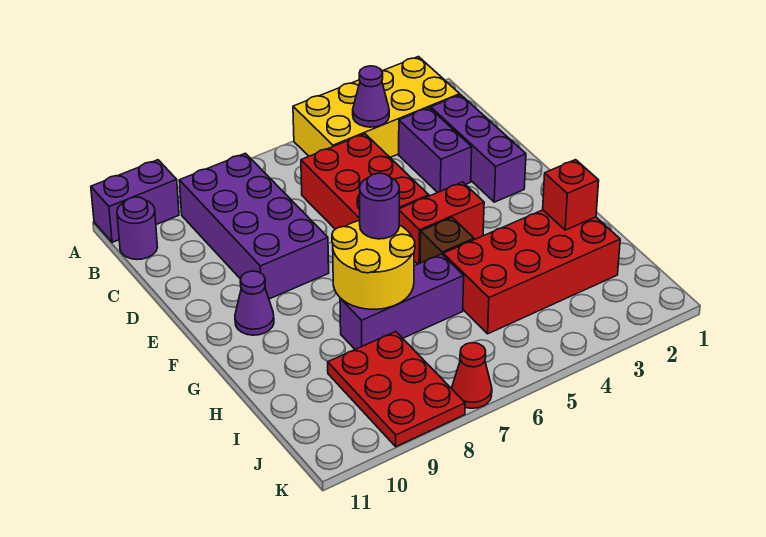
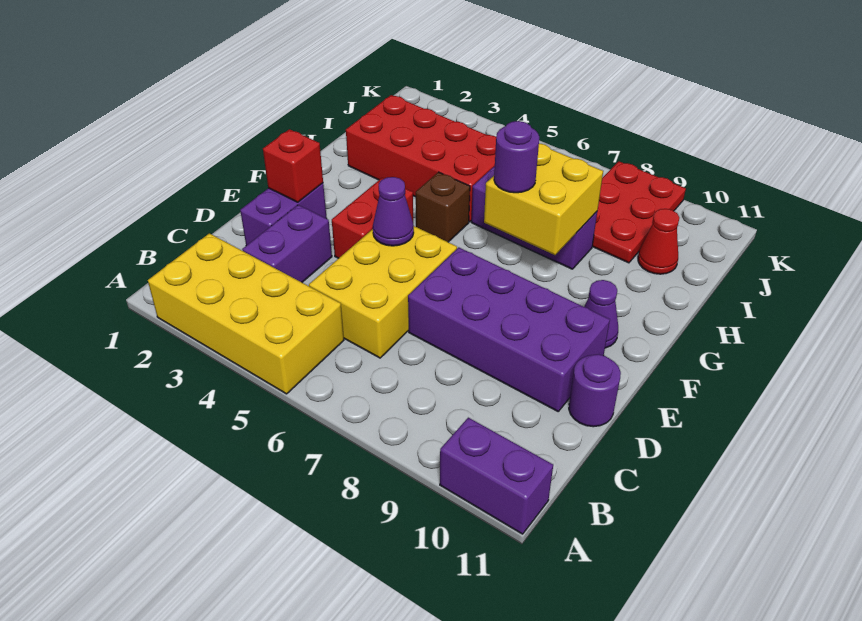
purple 1x1 cone [353,66,389,127] -> purple 1x1 cone moved to [373,177,414,246]
purple 2x4 brick [179,153,329,299] -> purple 2x4 brick turned to [408,247,610,411]
purple 1x1 round brick [117,197,158,260] -> purple 1x1 round brick moved to [569,354,621,427]
purple 1x3 brick [431,95,526,202] -> purple 1x2 brick [240,183,327,246]
red 2x3 brick [301,134,429,229] -> yellow 2x3 brick [309,226,457,358]
red 1x2 brick [399,182,484,264] -> red 1x2 brick turned to [332,178,413,258]
yellow 2x2 round brick [332,221,415,309] -> yellow 2x2 brick [484,143,603,255]
red 1x1 brick [543,160,599,230] -> red 1x1 brick moved to [263,129,323,202]
red 1x1 cone [452,343,492,408] -> red 1x1 cone moved to [638,209,679,274]

